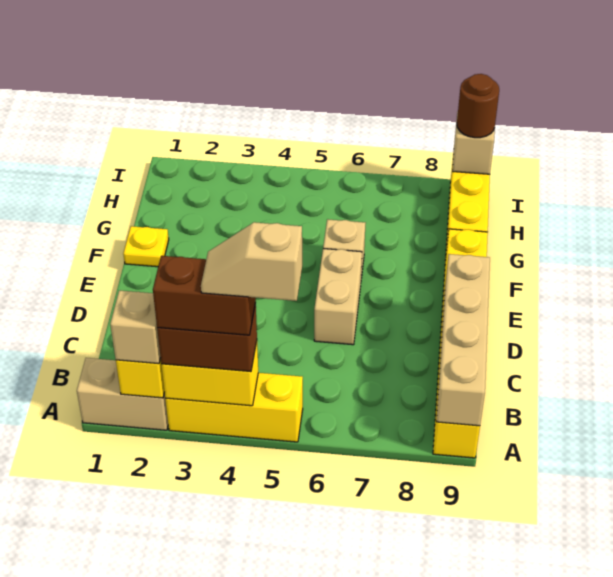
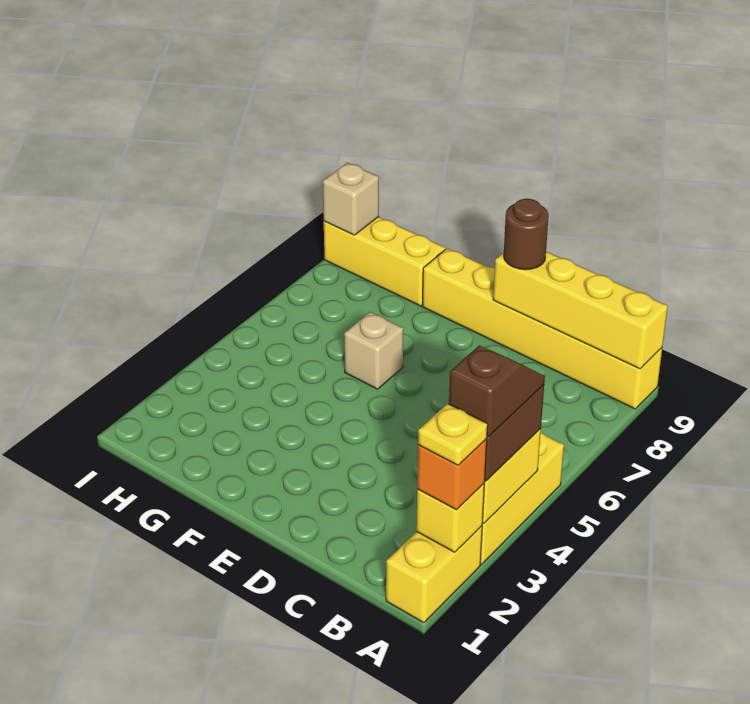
tan 1x2 brick [77,358,168,430] -> yellow 1x2 brick [386,526,482,623]
tan 1x1 brick [110,290,161,364] -> orange 1x1 brick [417,439,487,510]
brown 1x2 brick [153,256,256,335] -> brown 1x2 slope [449,345,545,437]
tan 1x2 slope [201,222,302,301] -> none
tan 1x4 brick [436,254,490,426] -> yellow 1x4 brick [493,251,668,369]
tan 1x2 brick [314,249,362,345] -> none
yellow 1x1 plate [123,226,169,267] -> yellow 1x1 plate moved to [418,404,488,465]
brown 1x1 round brick [457,74,499,138] -> brown 1x1 round brick moved to [504,199,549,270]

